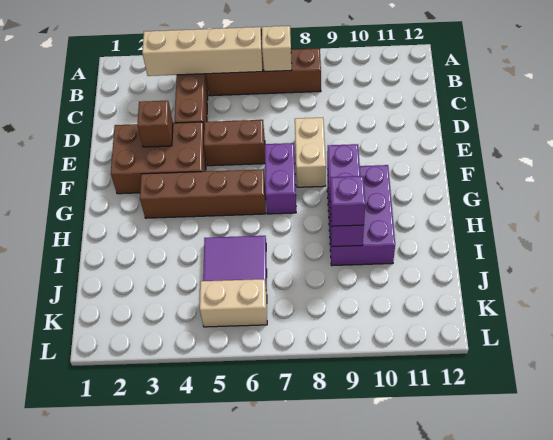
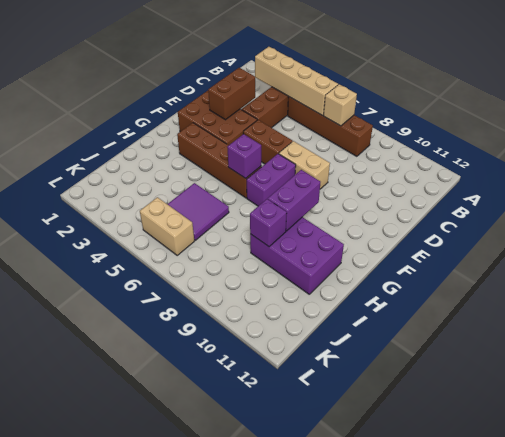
brown 1x1 brick [137,101,173,147] -> brown 1x2 brick [208,68,255,120]
tan 1x2 brick [295,118,326,187] -> tan 1x2 brick turned to [279,141,330,189]
purple 2x3 brick [327,165,395,266] -> purple 2x3 brick turned to [250,217,344,294]
purple 1x1 brick [330,176,365,226] -> purple 1x1 brick moved to [227,134,261,178]

